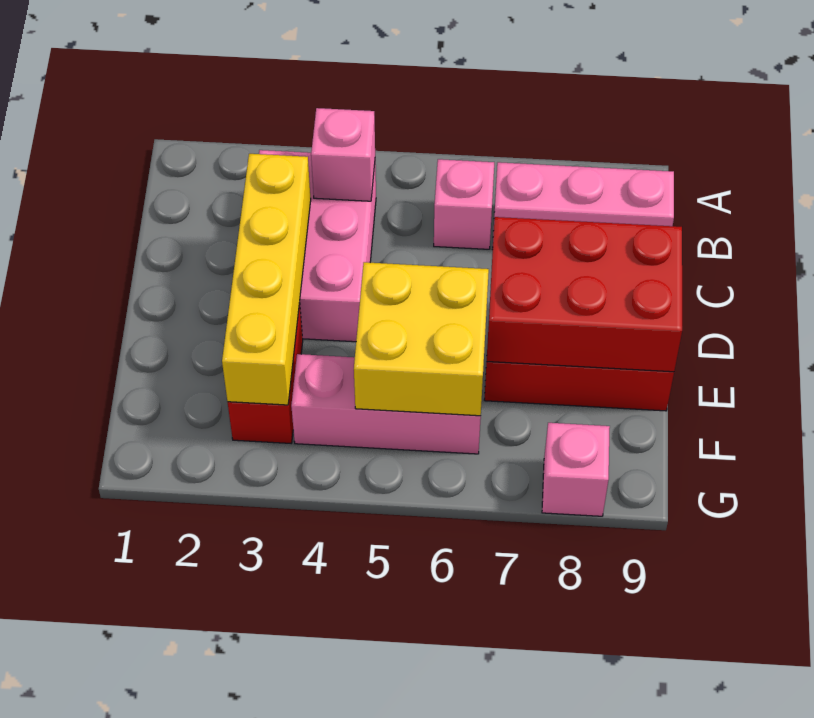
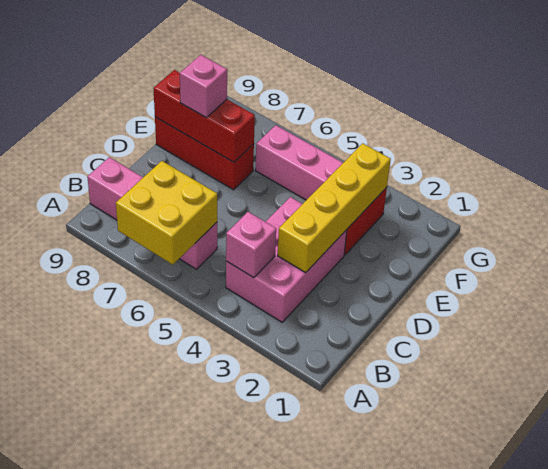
red 2x3 brick [487,217,682,372] -> red 1x3 brick [154,70,255,162]
yellow 2x2 brick [354,262,489,416] -> yellow 2x2 brick moved to [116,161,217,265]
pink 1x1 brick [542,423,610,516] -> pink 1x1 brick moved to [180,55,227,117]

